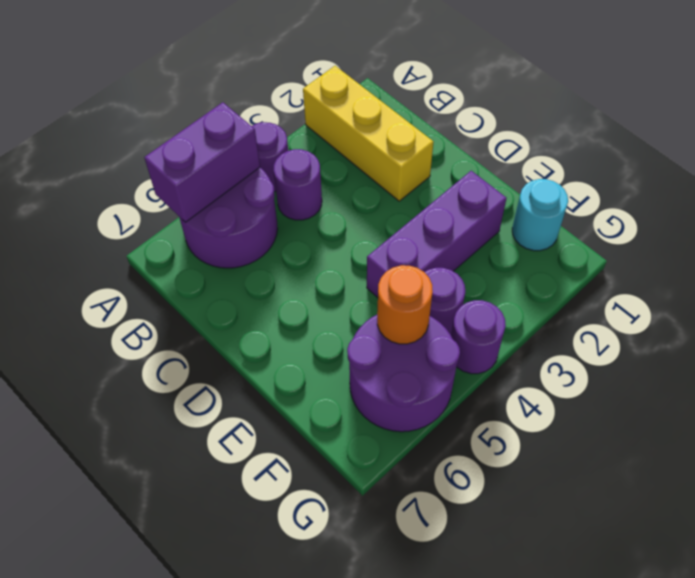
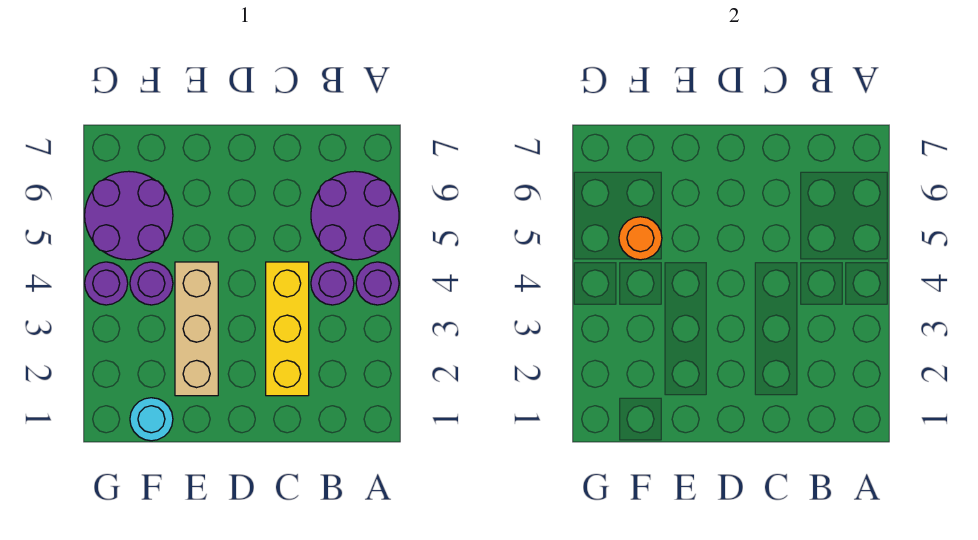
yellow 1x3 brick [303,66,433,201] -> yellow 1x3 brick turned to [266,262,309,396]
purple 1x2 brick [144,102,260,222] -> none
purple 1x3 brick [367,171,507,298] -> tan 1x3 brick [175,262,218,396]

